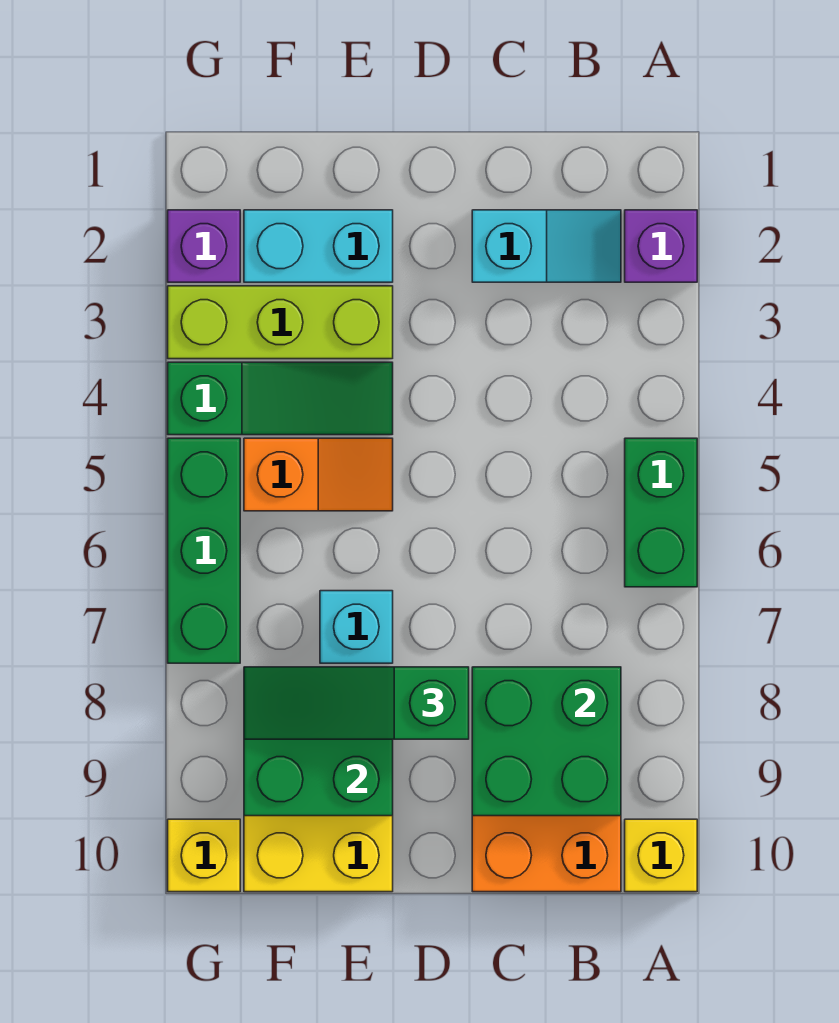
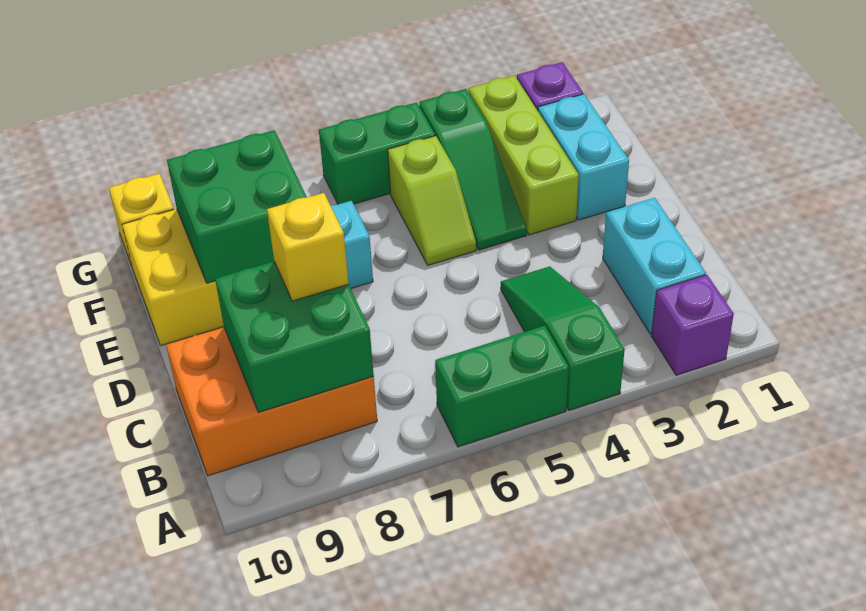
yellow 1x1 brick [625,819,697,892] -> yellow 1x1 brick moved to [267,193,349,301]
cyan 1x2 slope [472,210,621,282] -> cyan 1x2 brick [603,198,706,334]
green 1x3 slope [244,667,469,739] -> green 1x3 slope moved to [501,266,625,410]
orange 1x2 slope [244,438,393,511] -> lime 1x2 slope [388,136,476,265]
green 1x3 brick [168,438,240,663] -> green 1x2 brick [319,102,435,204]

